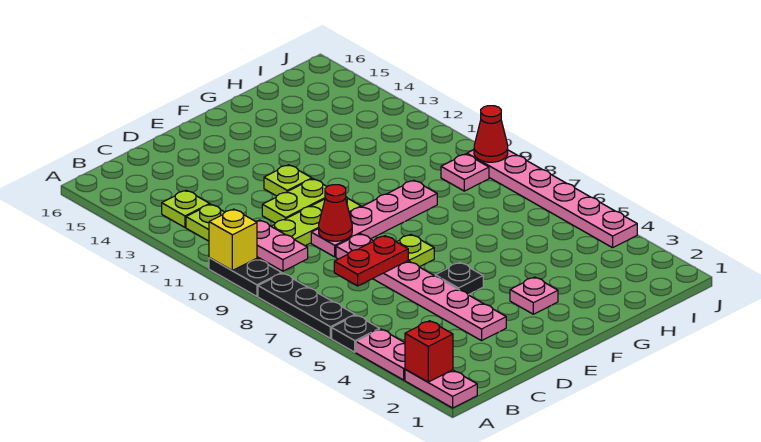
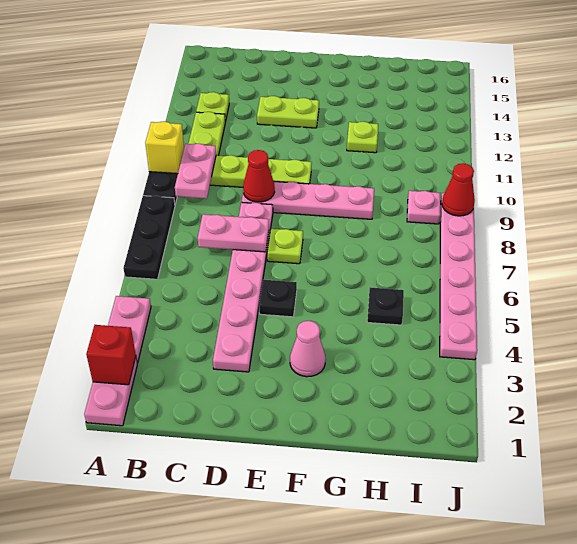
black 1x1 plate [332,315,380,352] -> black 1x1 plate moved to [367,287,404,325]
red 1x2 plate [334,236,408,286] -> pink 1x2 plate [198,214,269,252]
lime 1x2 plate [262,179,327,223] -> lime 1x2 plate moved to [257,96,319,128]
lime 1x1 plate [264,165,312,196] -> lime 1x1 plate moved to [347,122,378,153]
pink 1x1 plate [510,277,558,314] -> pink 1x1 cone [290,321,325,377]

